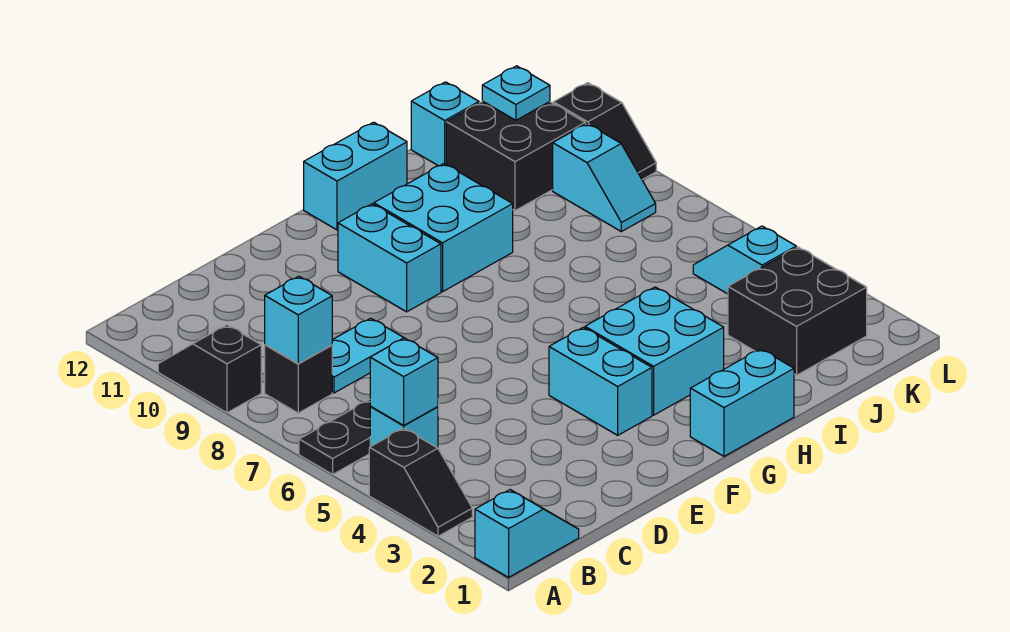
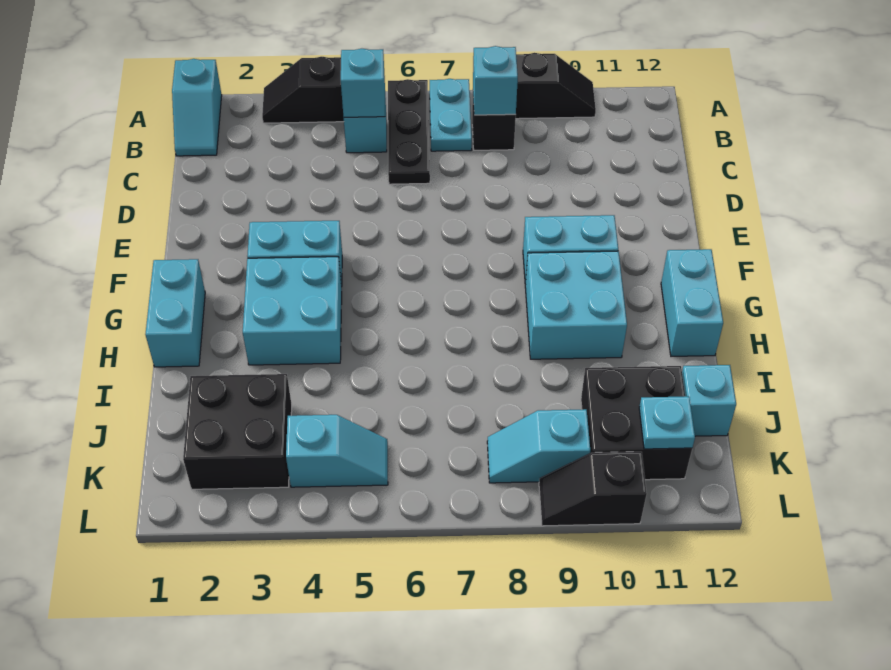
cyan 1x2 plate [332,318,404,393] -> cyan 1x2 plate moved to [430,79,472,151]

